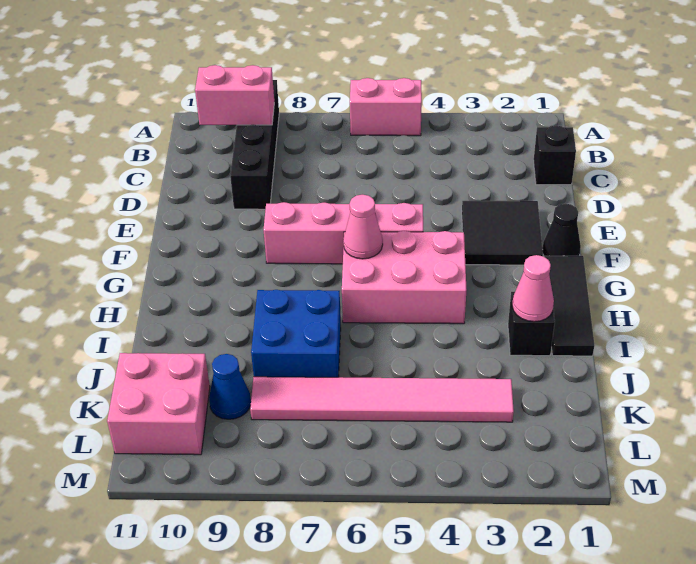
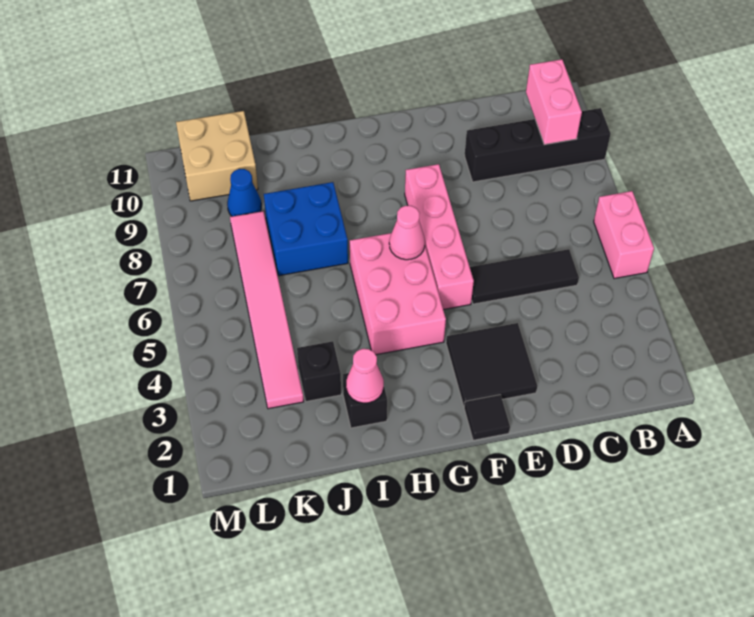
black 1x1 brick [534,126,576,185] -> black 1x1 brick moved to [297,341,341,402]
black 1x1 cone [542,204,581,257] -> black 1x1 tile [464,395,510,440]
black 1x3 tile [545,256,594,356] -> black 1x3 tile moved to [470,249,579,304]
pink 2x2 brick [107,353,210,455] -> tan 2x2 brick [176,111,258,201]

